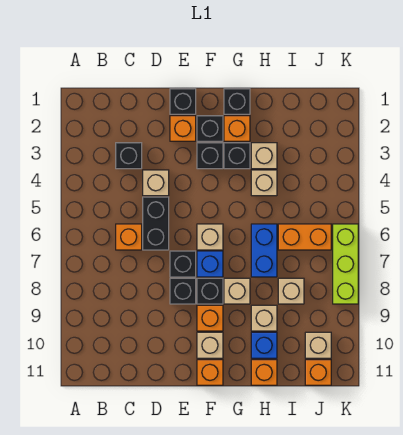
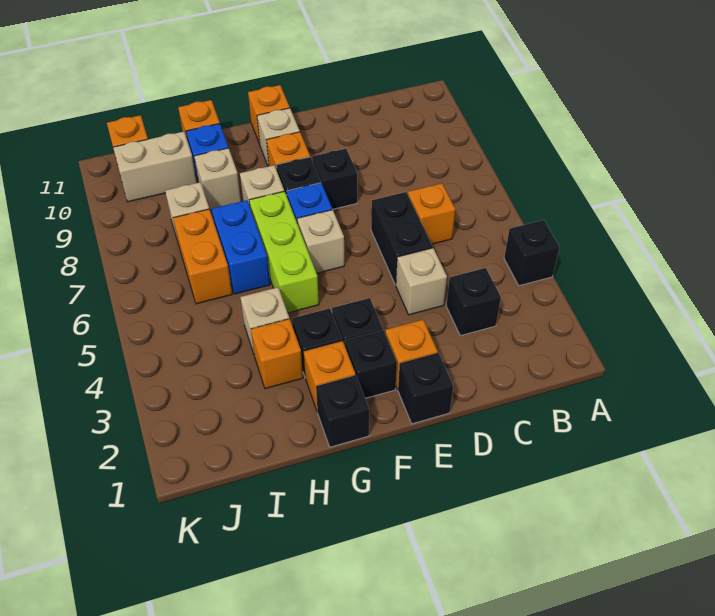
black 1x1 brick [170,251,196,277] -> black 1x1 brick moved to [504,220,560,286]
tan 1x1 brick [251,143,277,169] -> orange 1x1 brick [251,319,303,389]
orange 1x2 brick [278,224,331,250] -> orange 1x2 brick turned to [173,209,232,304]
tan 1x1 brick [305,332,331,358] -> tan 1x2 brick [113,132,197,202]
lime 1x3 brick [333,224,358,304] -> lime 1x3 brick moved to [249,191,319,313]

